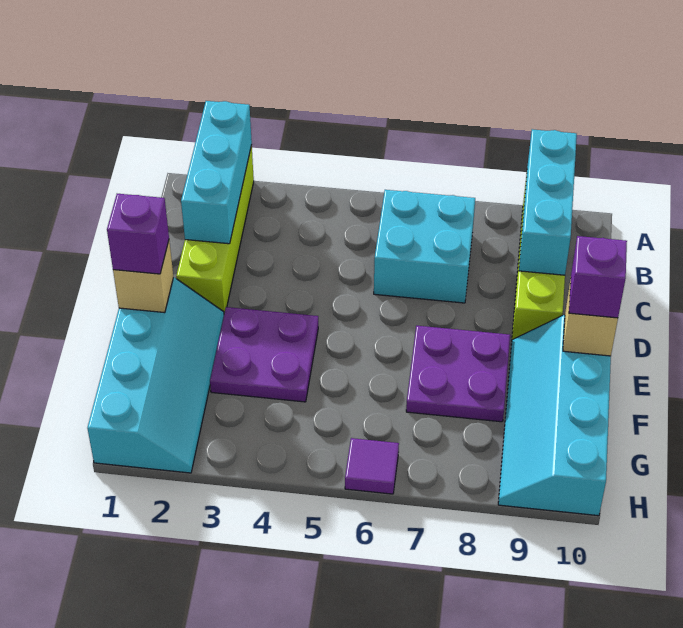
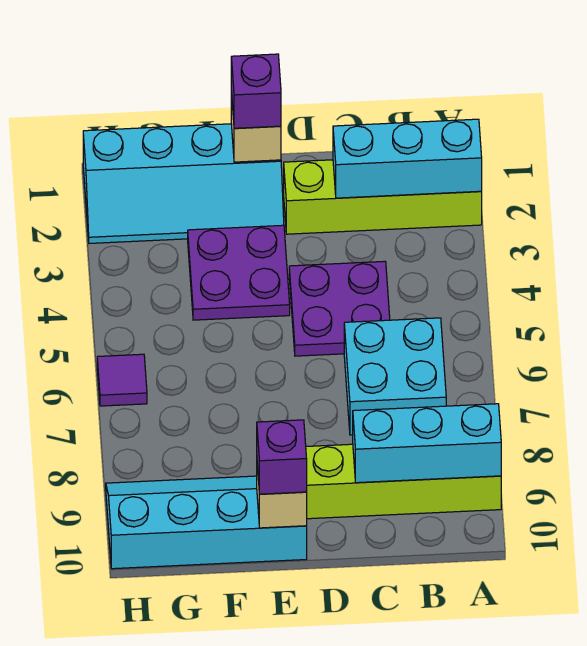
purple 2x2 plate [406,326,510,422] -> purple 2x2 plate moved to [289,261,390,356]

